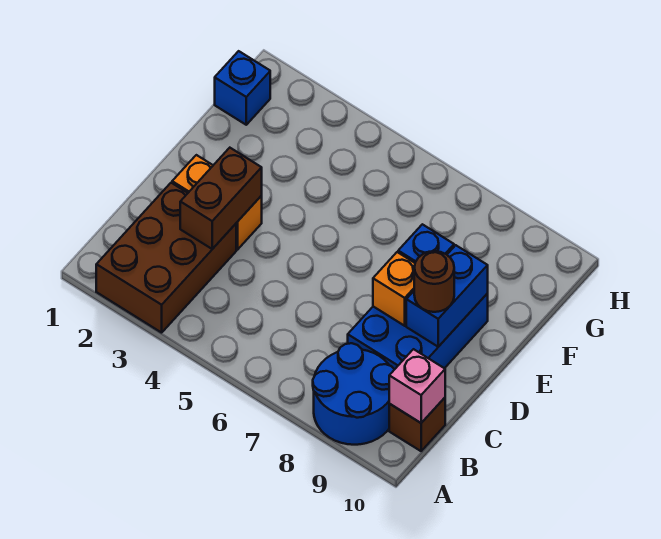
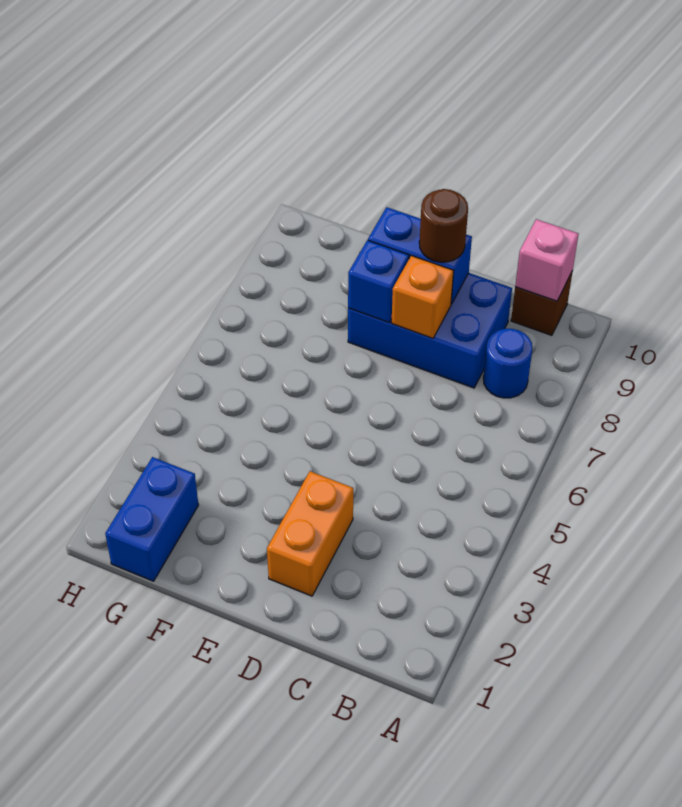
brown 2x3 brick [96,183,236,333] -> none
blue 2x2 round brick [313,343,395,445] -> blue 1x1 round brick [483,329,533,398]
brown 1x2 brick [180,148,262,249] -> none
blue 1x1 brick [215,51,270,125] -> blue 1x2 brick [105,457,198,581]

